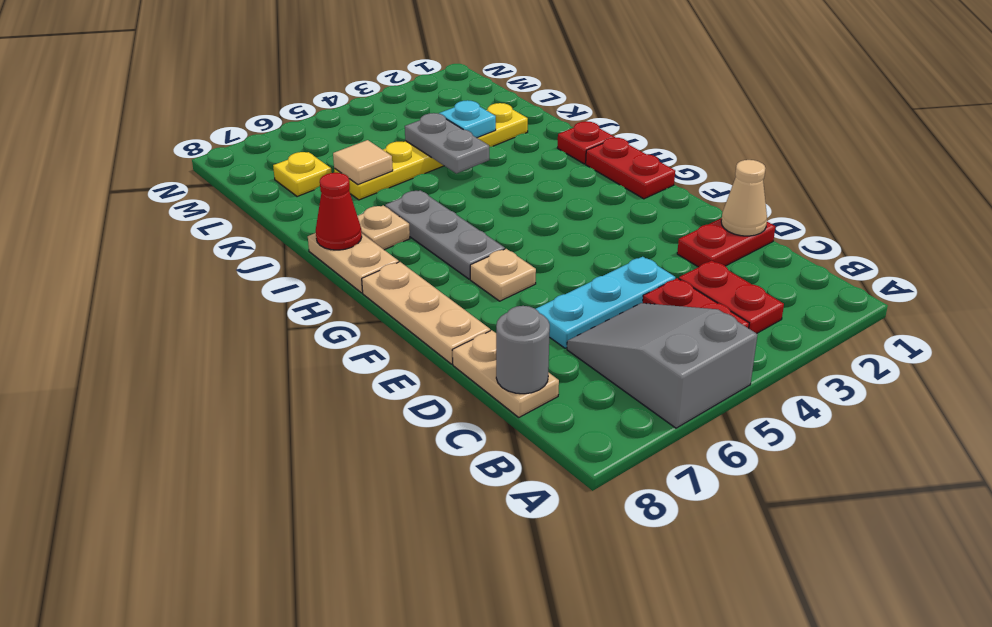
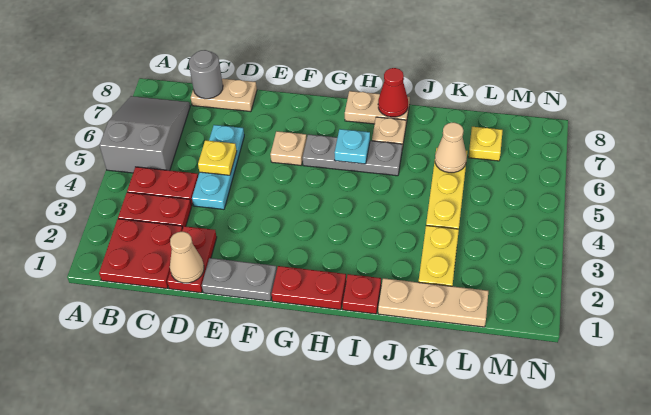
grey 2x3 slope [567,303,758,428] -> grey 2x3 slope turned to [100,96,190,173]
none -> red 2x2 plate [99,219,183,289]
none -> yellow 1x1 plate [198,140,237,175]
tan 1x3 plate [362,262,490,364] -> tan 1x3 plate moved to [378,278,488,327]
grey 1x2 plate [405,113,489,173] -> grey 1x2 plate moved to [202,258,277,301]
cyan 1x1 plate [439,100,496,138] -> cyan 1x1 plate moved to [335,129,370,164]
tan 1x1 tile [333,140,393,185] -> tan 1x1 cone [435,122,467,173]

